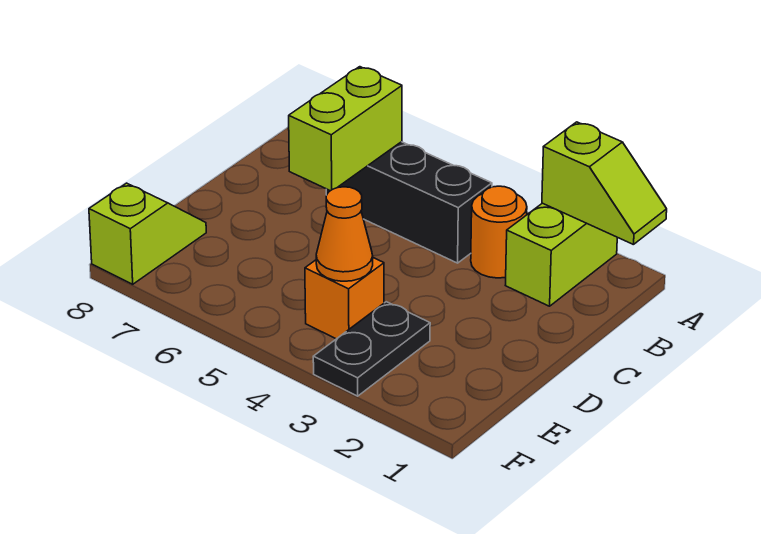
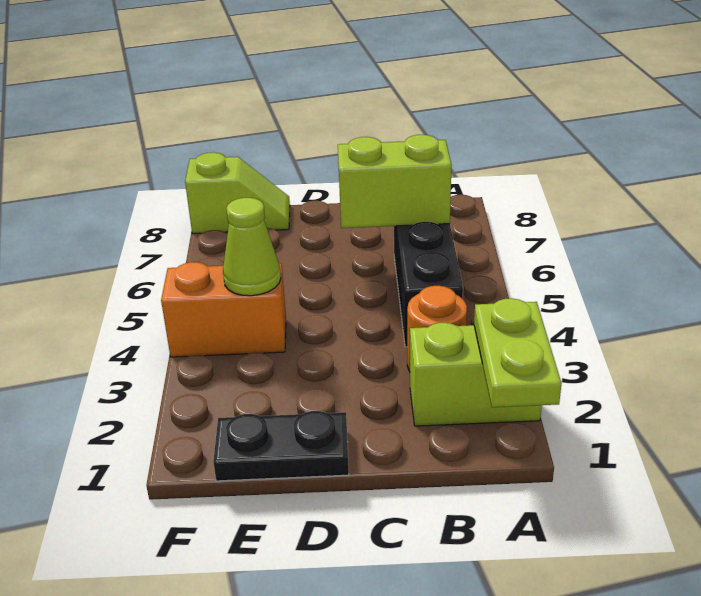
lime 1x2 slope [542,122,667,245] -> lime 1x2 plate [474,298,562,407]
black 1x2 plate [313,302,430,396] -> black 1x2 plate moved to [213,411,349,481]
orange 1x1 brick [305,258,384,339] -> orange 1x2 brick [161,262,286,357]
orange 1x1 cone [316,187,373,281] -> lime 1x1 cone [223,198,281,296]

